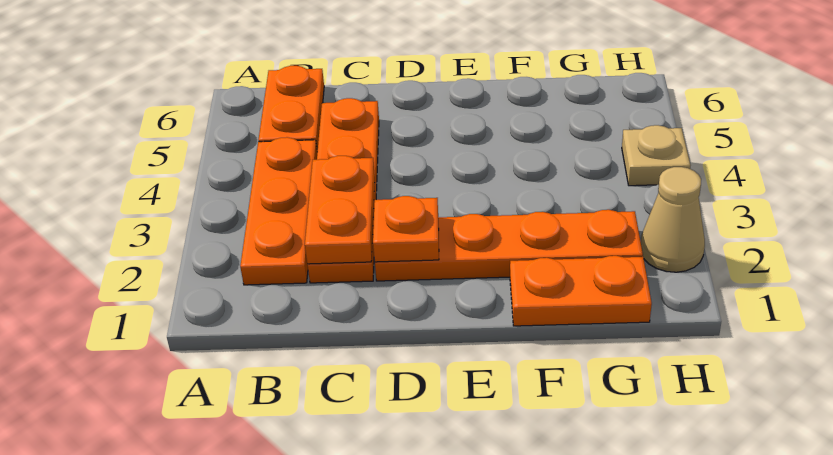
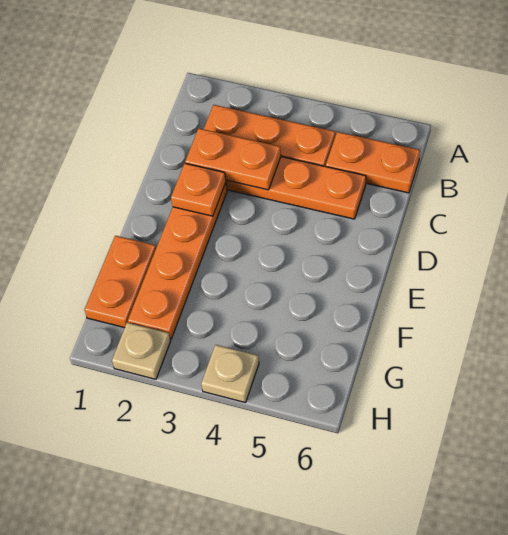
tan 1x1 cone [641,167,705,272] -> tan 1x1 plate [112,322,171,379]

